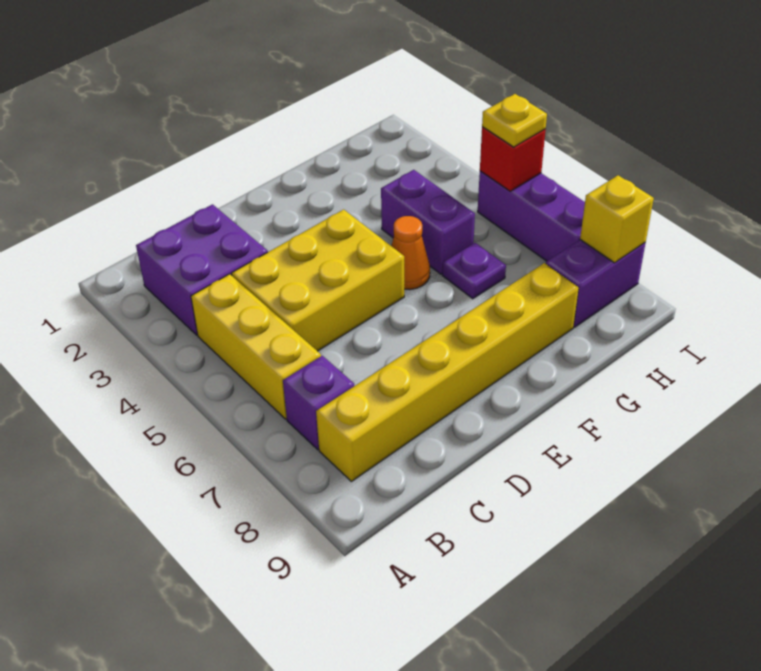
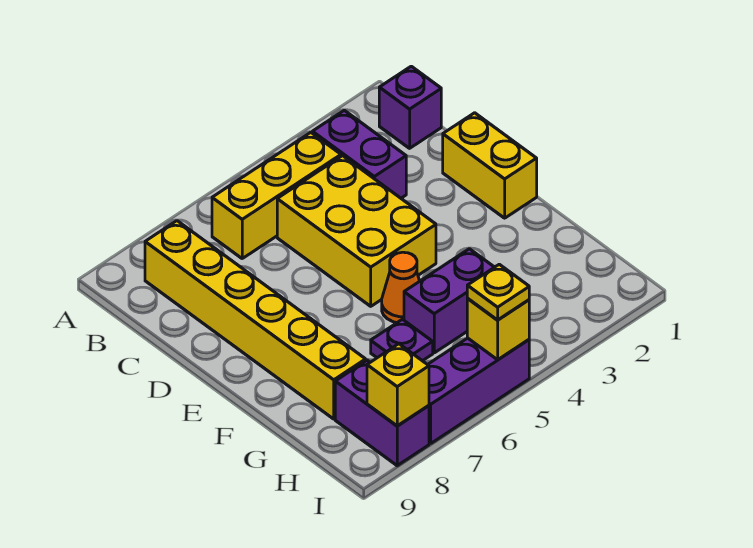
purple 2x2 brick [136,204,268,335] -> purple 1x2 brick [312,110,406,198]
purple 1x1 brick [283,356,354,450] -> purple 1x1 brick moved to [379,66,441,148]
none -> yellow 1x2 brick [443,113,537,218]
red 1x1 brick [480,127,546,191] -> yellow 1x1 brick [467,299,529,360]

